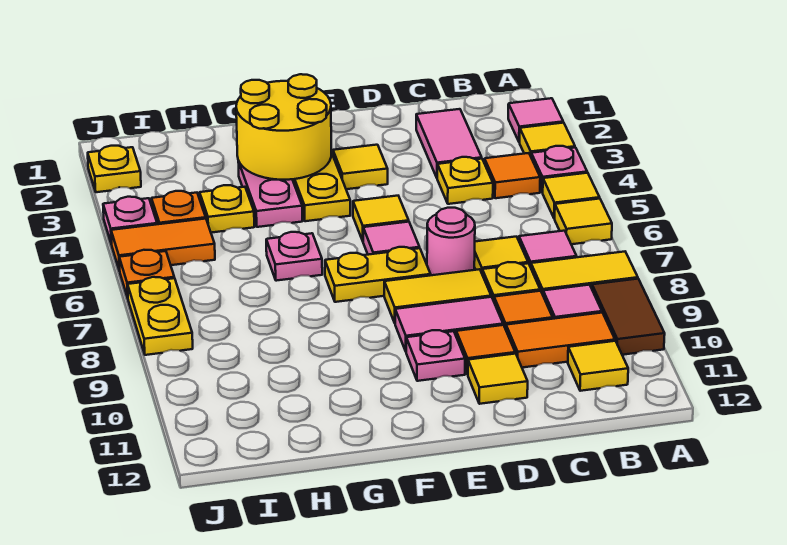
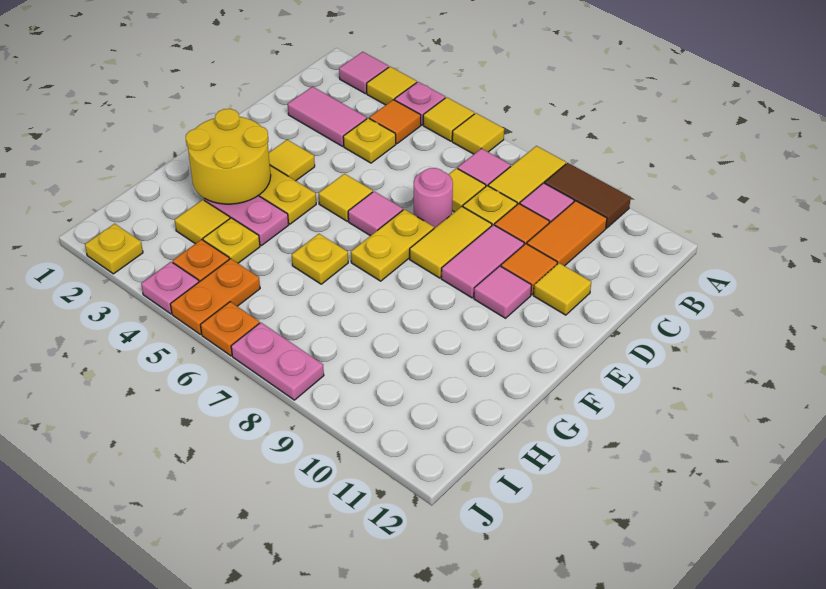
yellow 1x1 tile [568,341,628,391] -> yellow 1x1 tile moved to [175,200,230,244]
pink 1x1 plate [406,330,465,381] -> pink 1x1 tile [474,266,532,318]
pink 1x1 plate [266,232,322,281] -> yellow 1x1 plate [292,234,348,284]
orange 1x2 tile [111,219,215,271] -> orange 1x2 plate [170,259,260,335]
yellow 1x2 plate [128,277,193,355] -> pink 1x2 plate [231,323,324,400]

